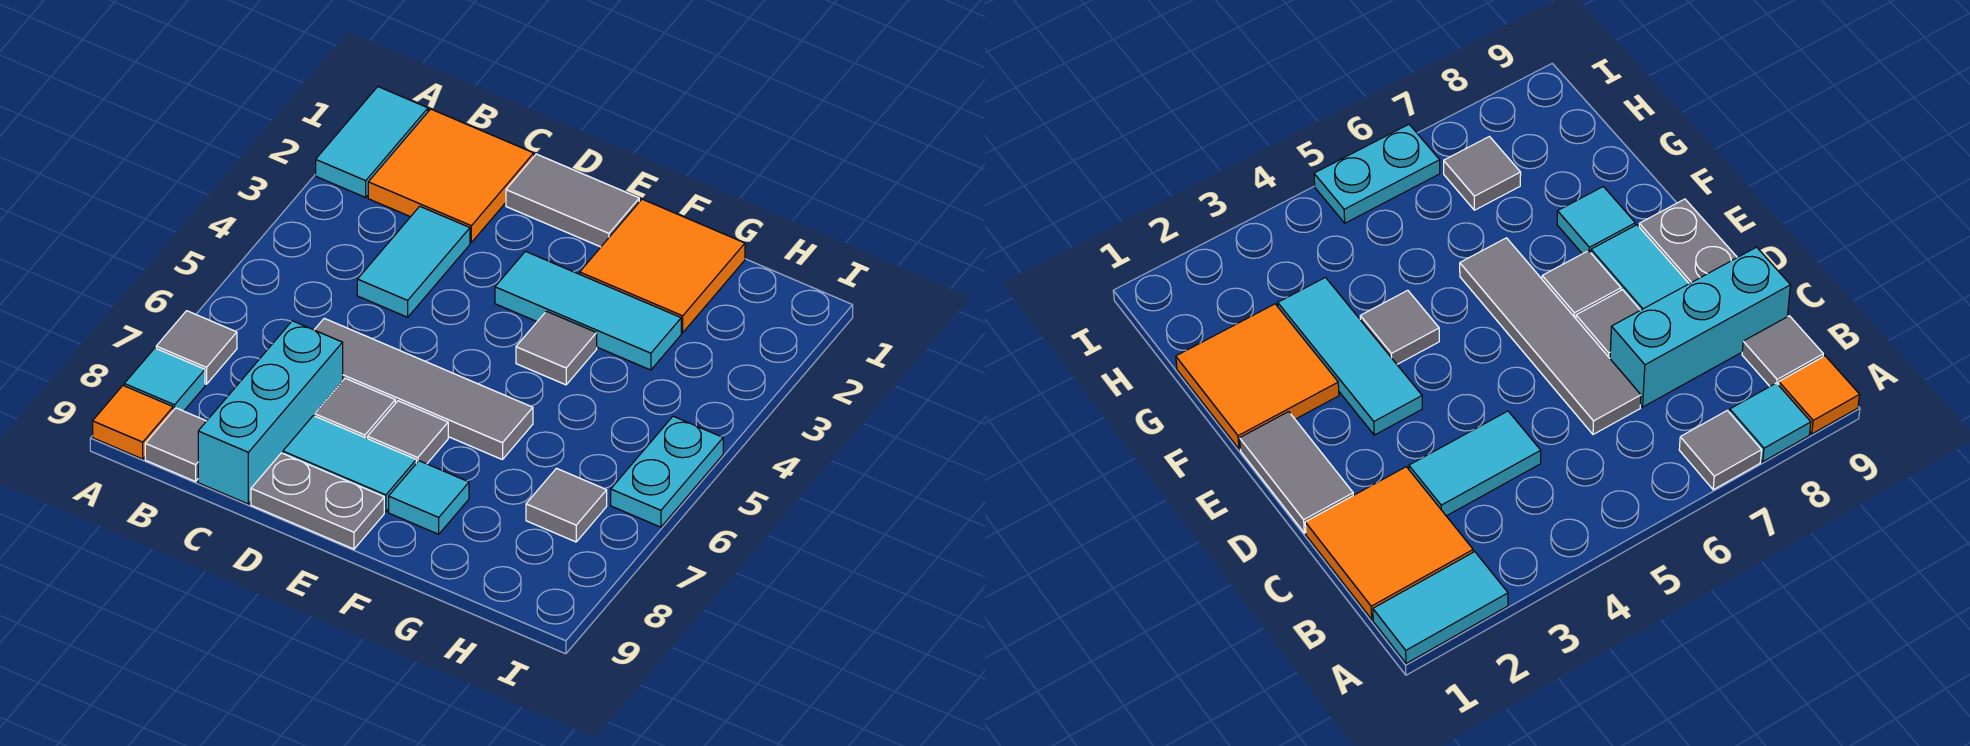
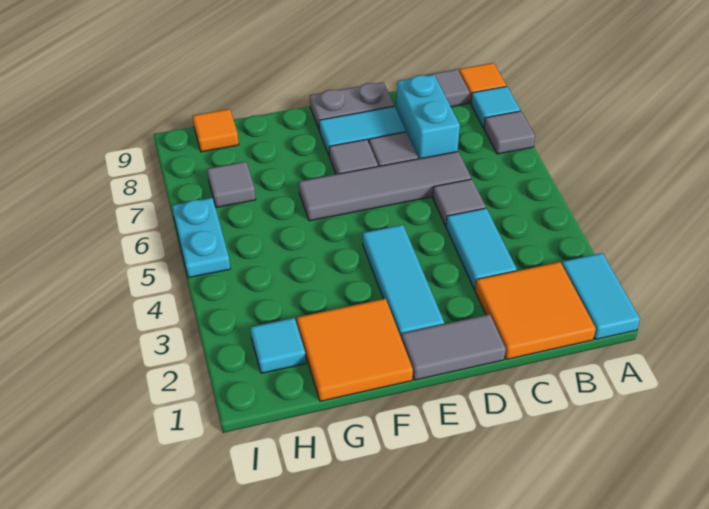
cyan 1x3 brick [198,321,343,504] -> cyan 1x2 brick [396,75,460,159]
cyan 1x3 tile [495,251,681,370] -> cyan 1x3 tile turned to [363,225,444,337]
grey 1x1 tile [516,311,597,385] -> grey 1x1 tile moved to [433,179,486,226]
cyan 1x1 tile [389,461,469,534] -> cyan 1x1 tile moved to [250,318,306,373]
none -> orange 1x1 tile [193,109,239,152]

